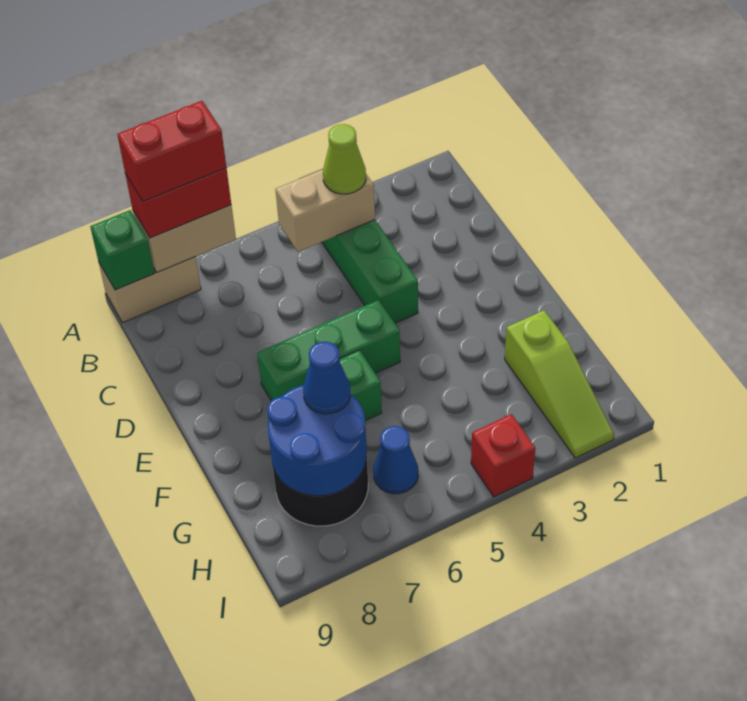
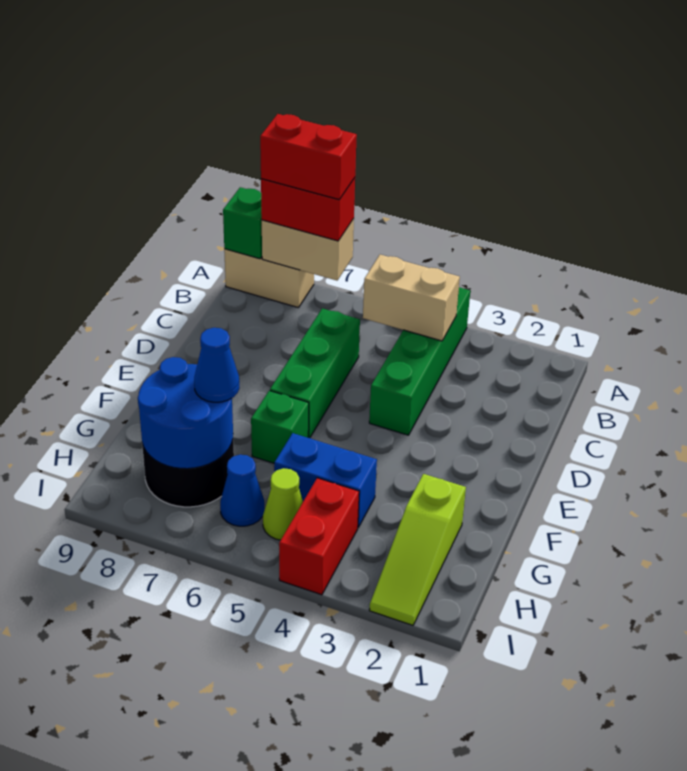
lime 1x1 cone [323,124,366,194] -> lime 1x1 cone moved to [263,468,303,540]
green 1x3 brick [257,300,400,401] -> green 1x3 brick turned to [270,308,360,438]
none -> blue 1x2 brick [274,433,377,527]
red 1x1 brick [471,414,535,497] -> red 1x2 brick [279,478,359,595]

